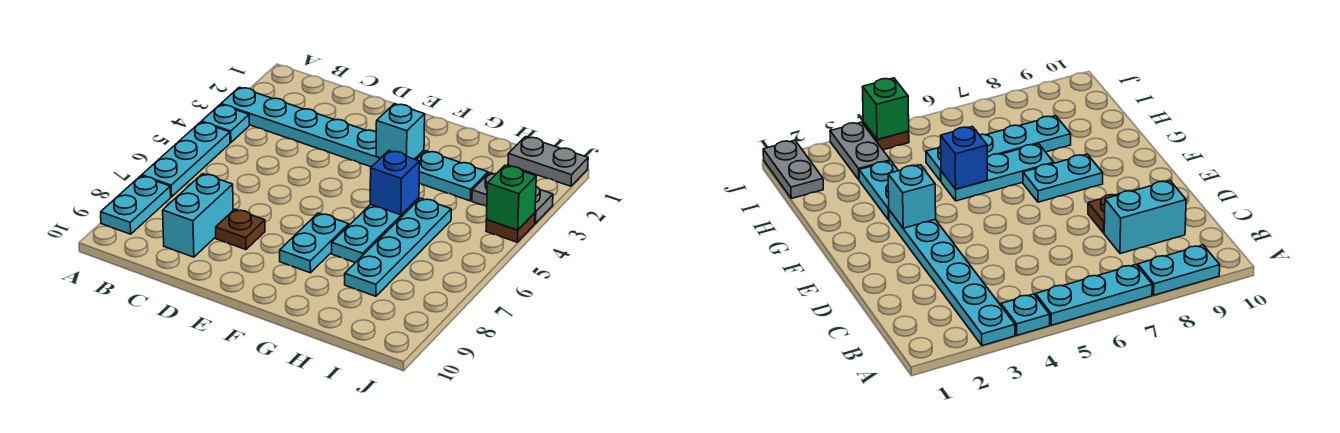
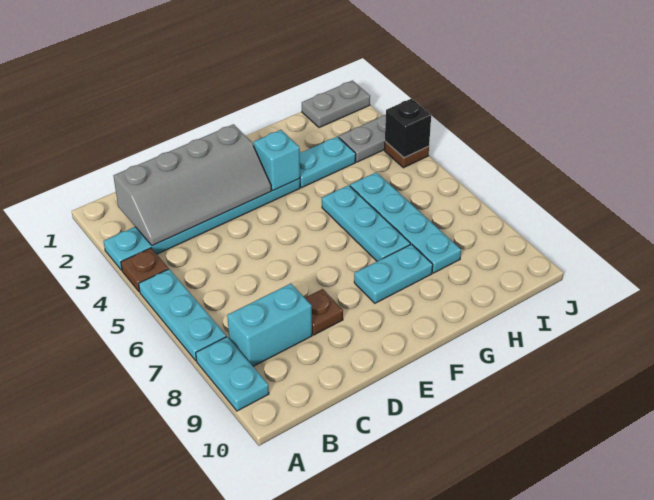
cyan 1x1 plate [202,105,249,143] -> brown 1x1 plate [121,248,168,292]
none -> grey 2x4 slope [114,124,271,246]
cyan 1x2 brick [163,174,233,257] -> cyan 1x2 brick turned to [227,283,312,366]
cyan 1x2 plate [280,213,349,273] -> cyan 1x2 plate turned to [354,244,433,303]
blue 1x1 brick [370,151,420,215] -> none
green 1x1 brick [486,165,536,230] -> black 1x1 brick [385,99,431,158]

